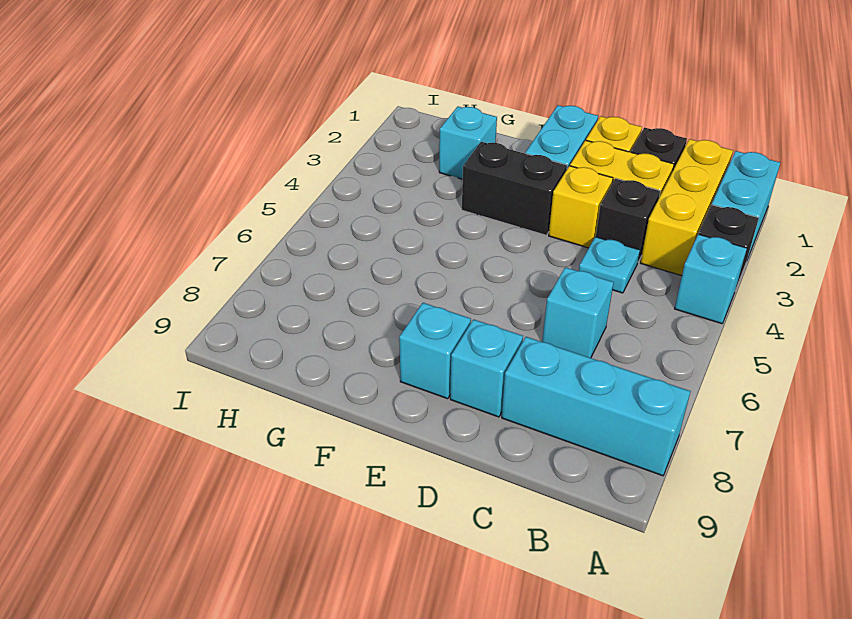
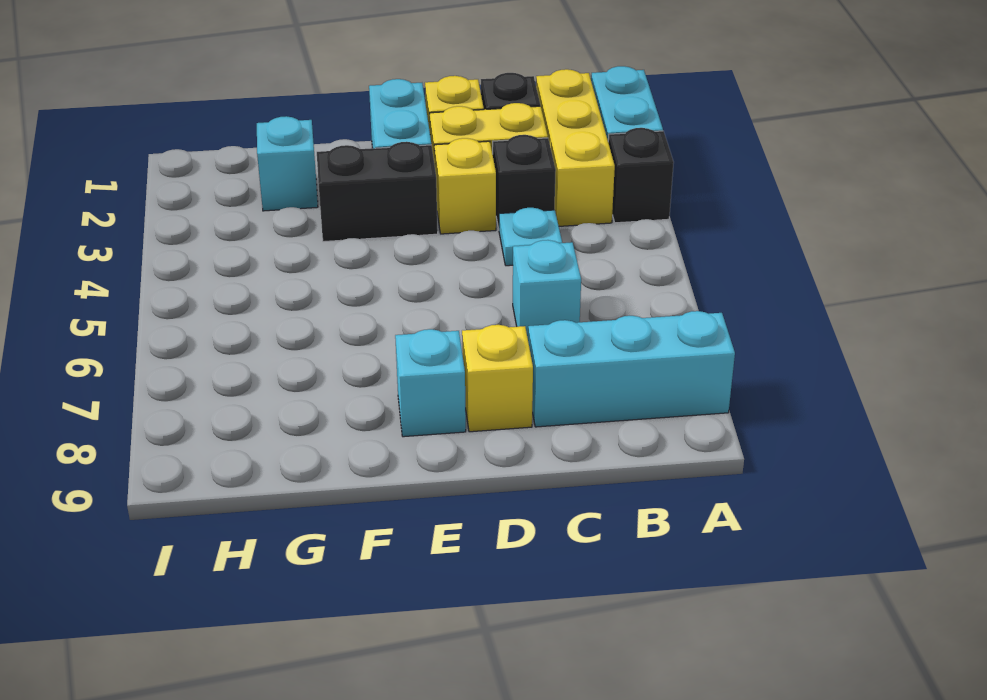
cyan 1x1 brick [675,234,747,324] -> none
cyan 1x1 brick [450,319,523,417] -> yellow 1x1 brick [462,325,533,432]

